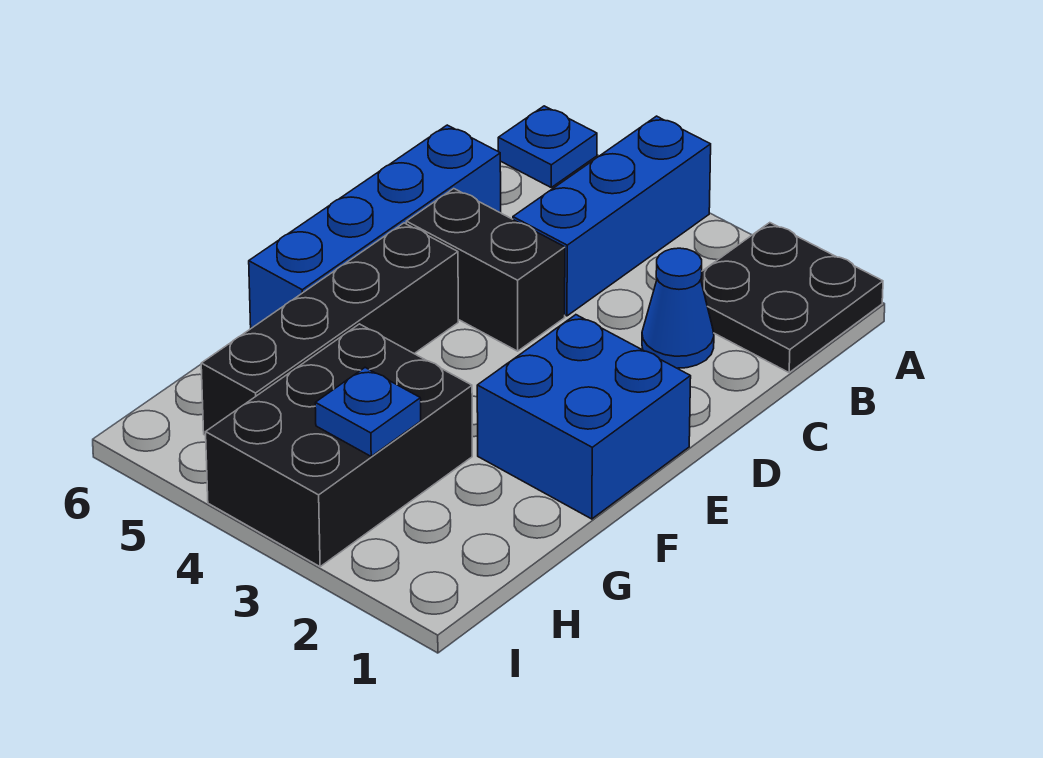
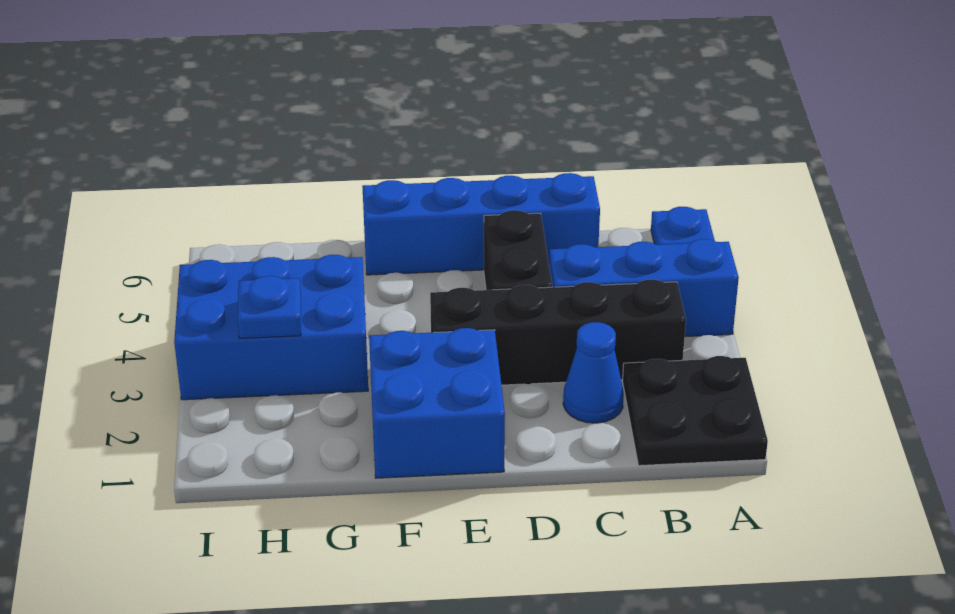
black 1x4 brick [201,223,458,435] -> black 1x4 brick moved to [430,280,686,385]
black 2x3 brick [206,324,472,567] -> blue 2x3 brick [174,255,368,400]

